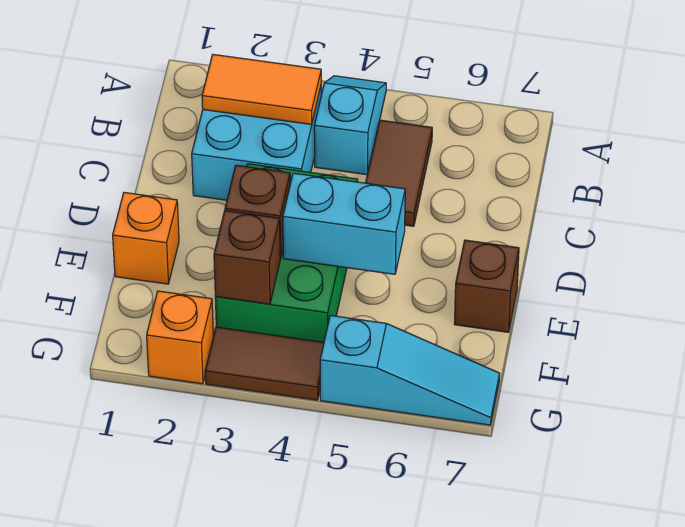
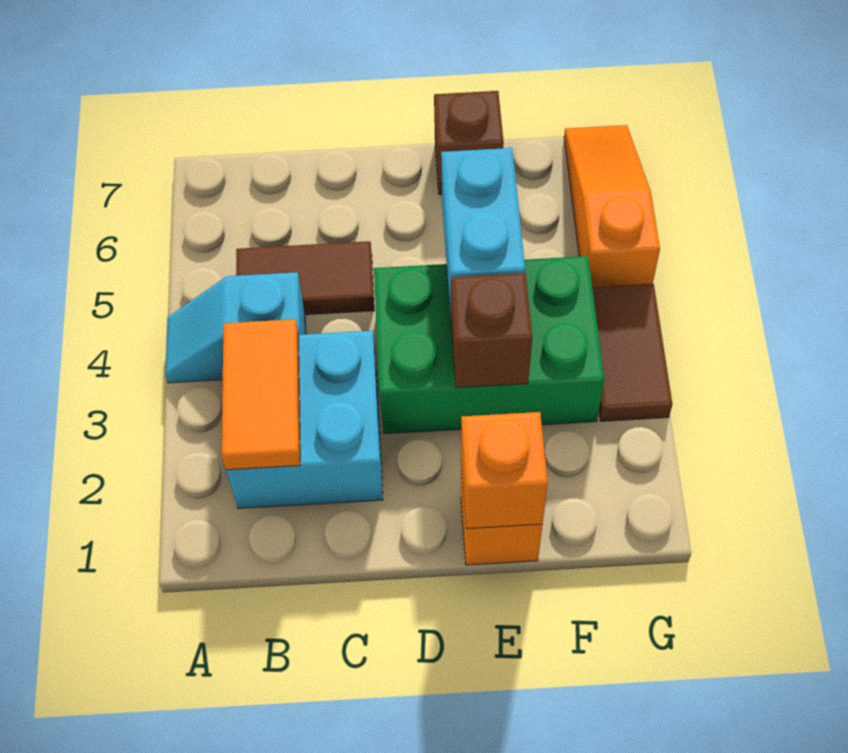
brown 1x1 brick [214,211,280,304] -> none
orange 1x1 brick [147,291,213,384] -> orange 1x1 brick moved to [461,412,548,529]
cyan 1x3 slope [320,315,500,425] -> orange 1x3 slope [564,125,660,287]

